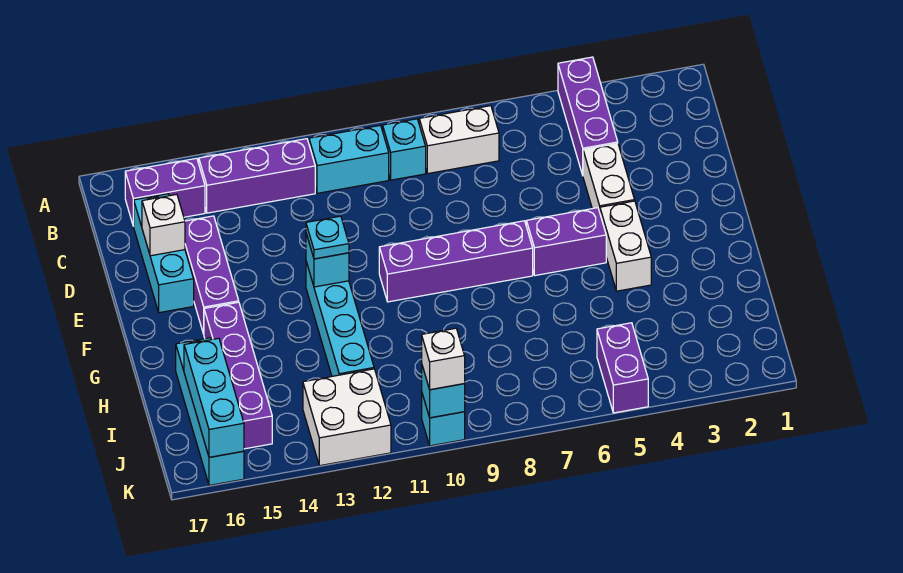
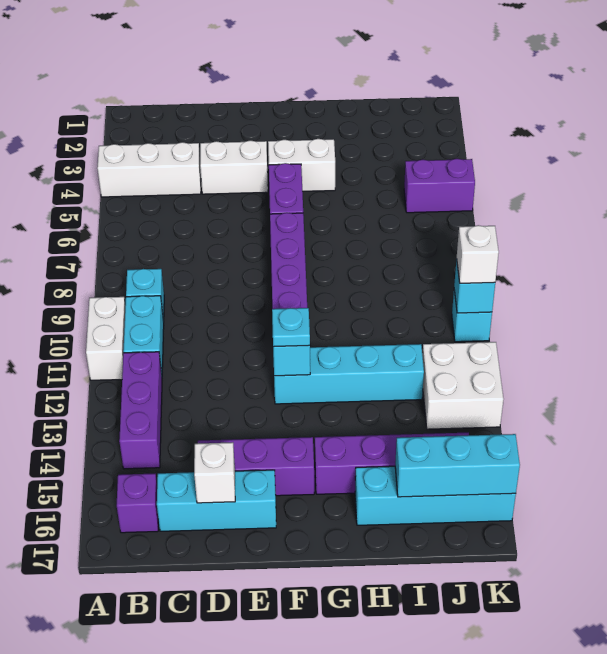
purple 1x3 brick [558,57,618,175] -> white 1x3 brick [97,142,201,197]
white 1x2 brick [419,106,499,174] -> white 1x2 brick moved to [86,297,125,380]
purple 1x2 brick [125,158,205,226] -> purple 1x1 brick [117,474,158,533]

